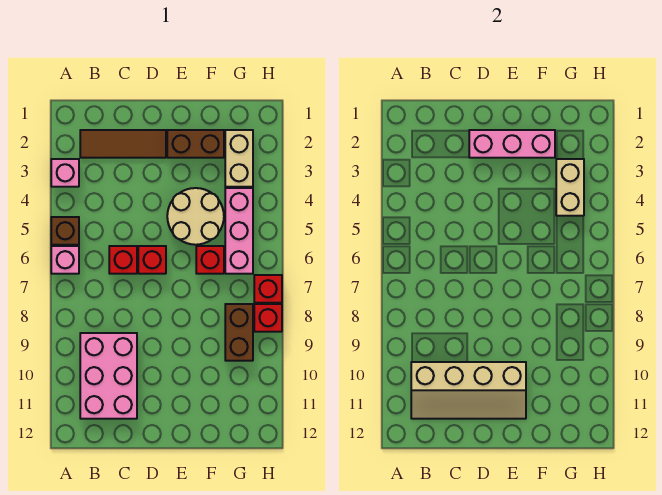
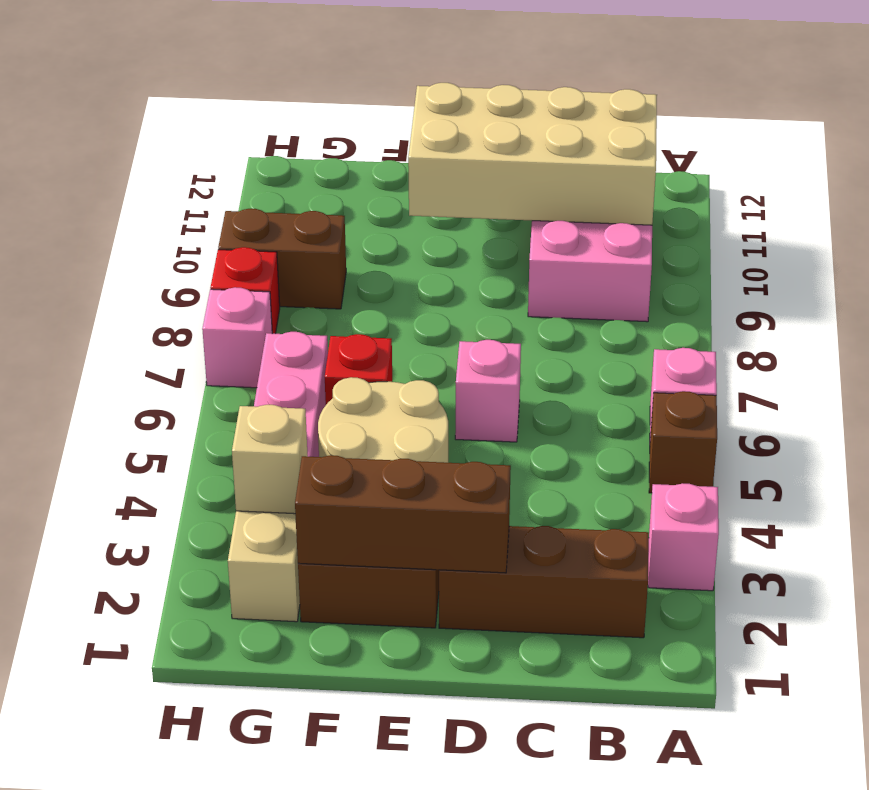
brown 1x3 tile [80,130,166,158] -> brown 1x3 brick [439,526,649,638]
tan 2x4 slope [411,362,526,419] -> tan 2x4 brick [408,83,657,225]
red 1x1 brick [109,246,137,274] -> none
pink 1x3 brick [469,130,555,158] -> brown 1x3 brick [295,455,511,573]
red 1x1 brick [138,246,166,274] -> pink 1x1 brick [455,340,521,442]
tan 1x2 brick [556,159,584,216] -> tan 1x1 brick [232,405,308,514]
brown 1x2 brick [225,304,253,361] -> brown 1x2 brick turned to [218,209,346,309]
red 1x1 brick [254,275,282,303] -> pink 1x1 brick [202,287,272,388]

